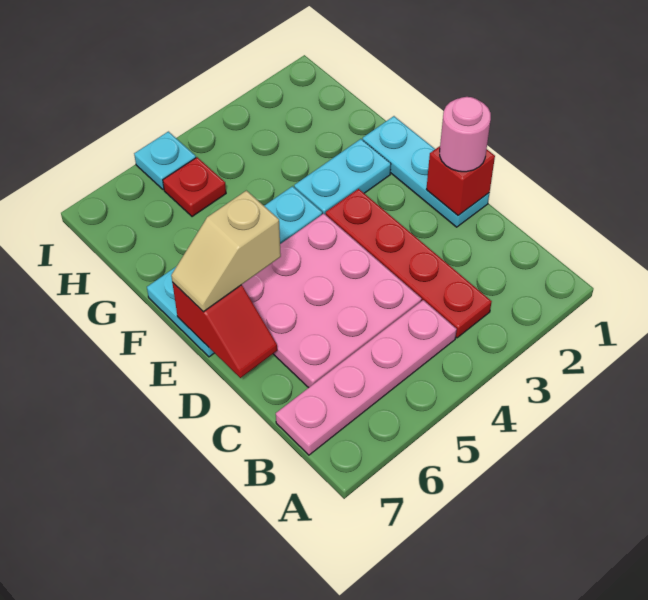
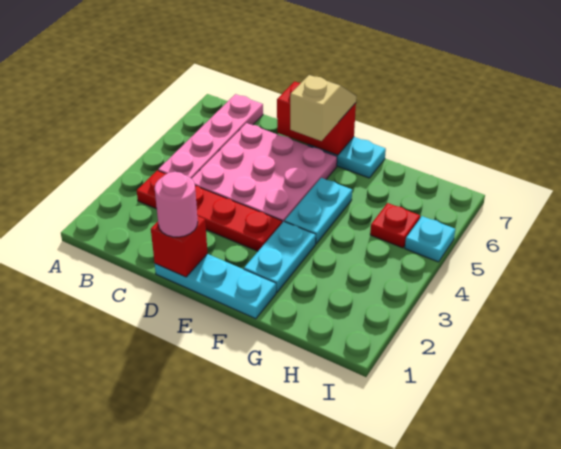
red 1x2 slope [172,282,277,378] -> red 1x2 brick [277,82,356,155]

